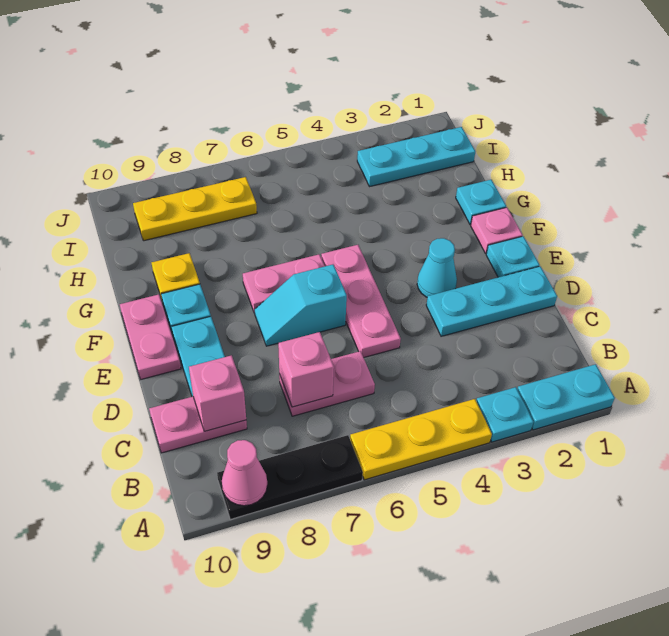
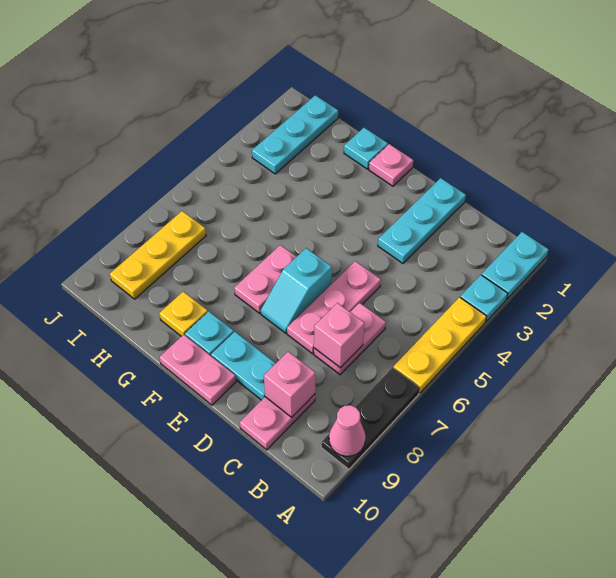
pink 1x3 plate [321,245,401,358] -> pink 1x3 plate turned to [287,261,381,354]
cyan 1x1 plate [486,236,539,277] -> none
cyan 1x1 cone [417,238,457,297] -> none

